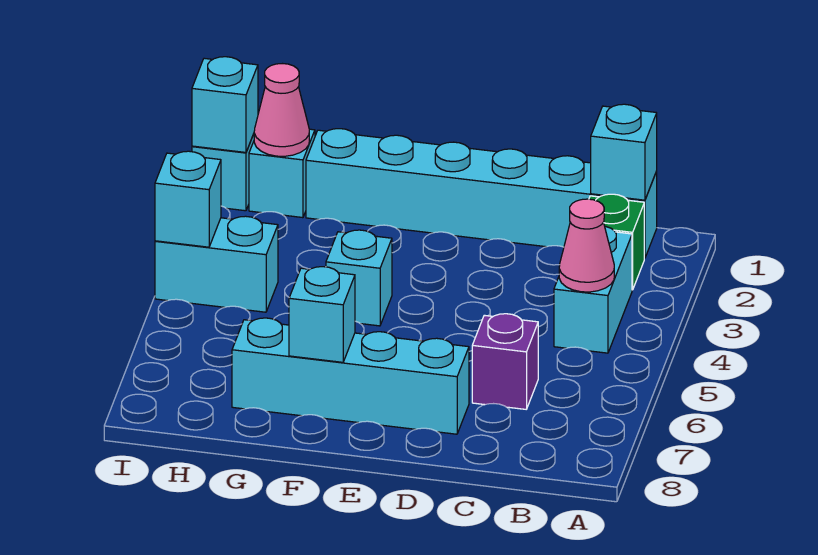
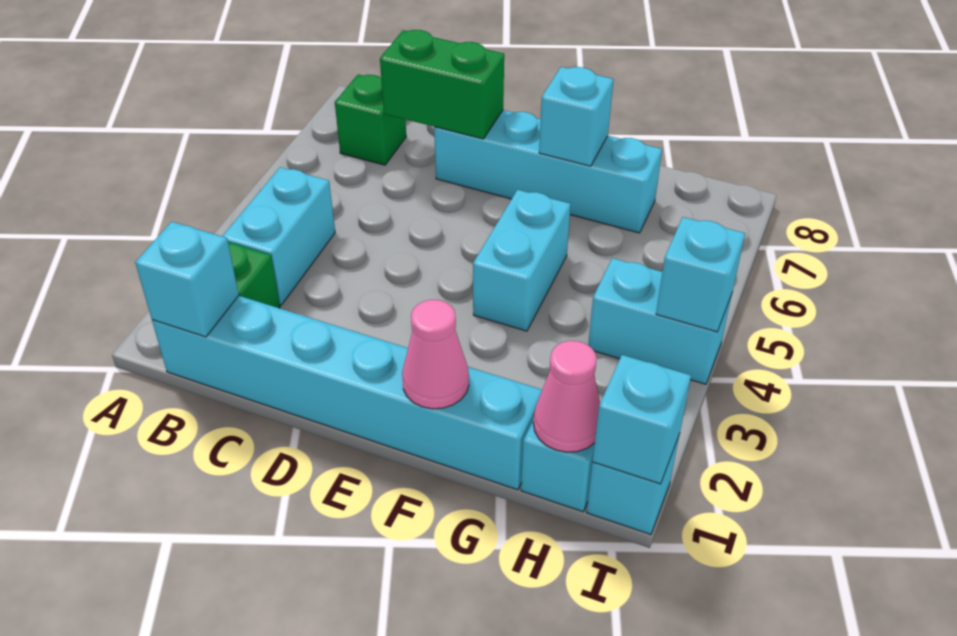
pink 1x1 cone [559,199,614,292] -> pink 1x1 cone moved to [402,300,469,409]
none -> green 1x1 brick [335,74,406,165]
purple 1x1 brick [472,314,538,409] -> none
none -> green 1x2 brick [380,30,504,139]
cyan 1x1 brick [326,230,392,326] -> cyan 1x2 brick [473,190,571,331]

